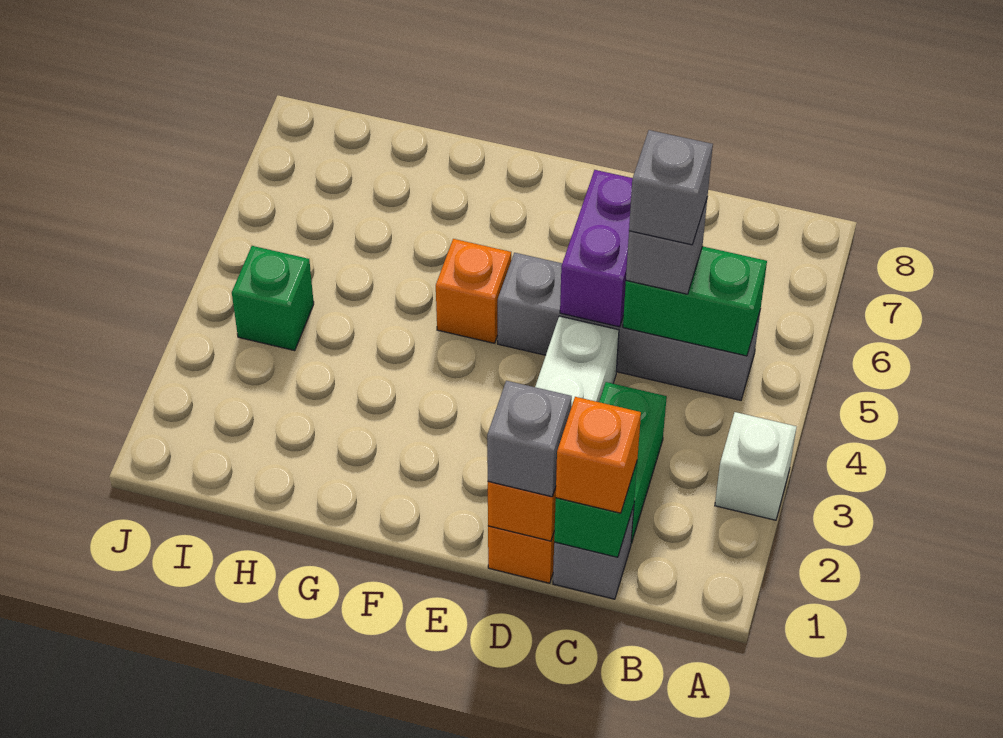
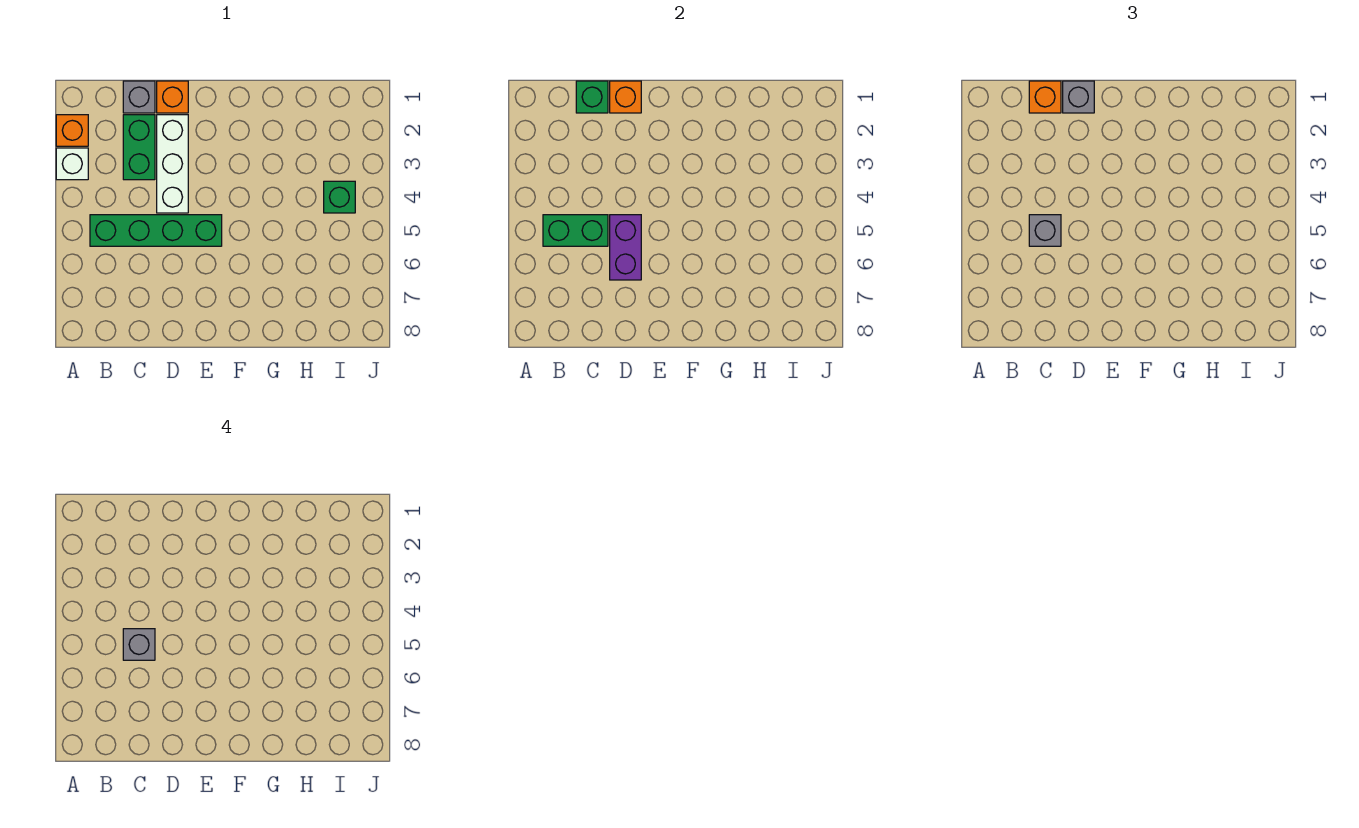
grey 1x4 brick [498,253,761,400] -> green 1x4 brick [90,215,222,246]
orange 1x1 brick [436,239,511,343] -> orange 1x1 brick moved to [56,115,88,146]

